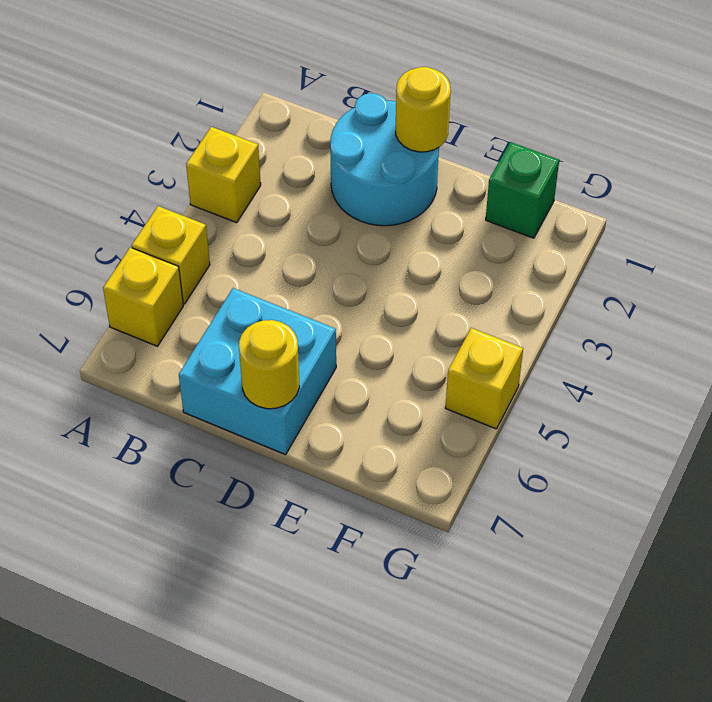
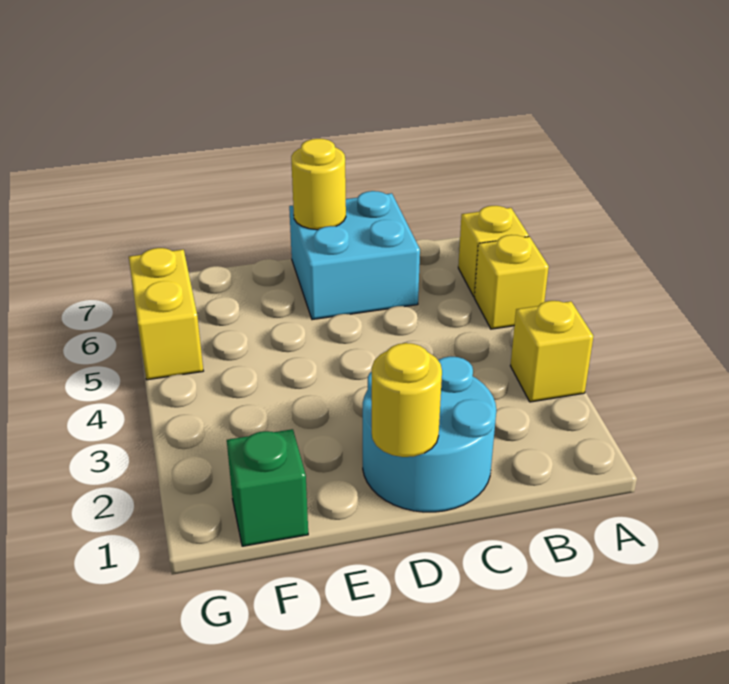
yellow 1x1 brick [445,328,523,429] -> yellow 1x2 brick [129,248,203,380]

